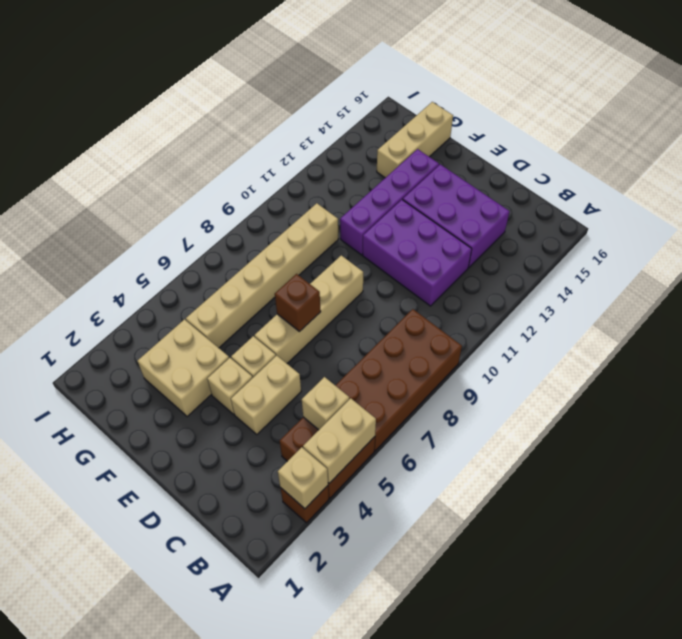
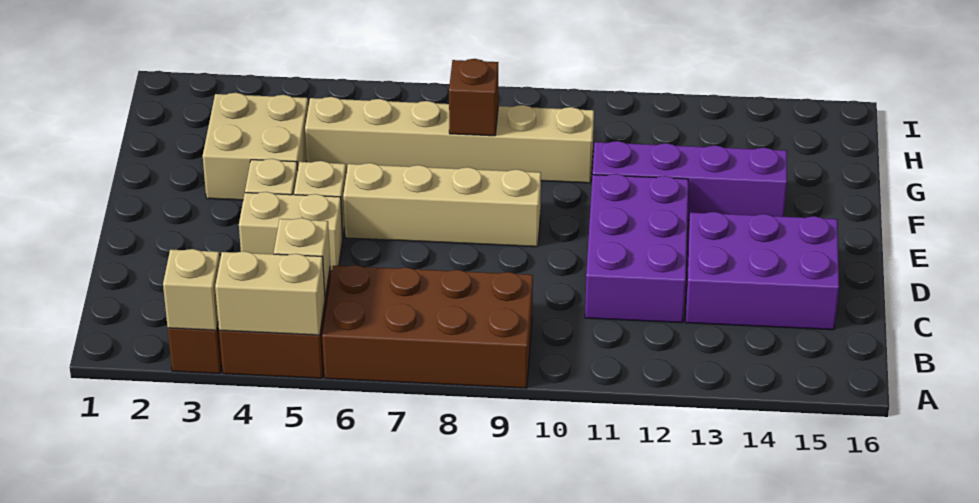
purple 2x3 brick [403,164,510,268] -> purple 2x3 brick turned to [686,212,839,330]
brown 1x1 brick [275,274,321,332] -> brown 1x1 brick moved to [449,59,498,136]
tan 1x3 brick [377,102,453,178] -> none

